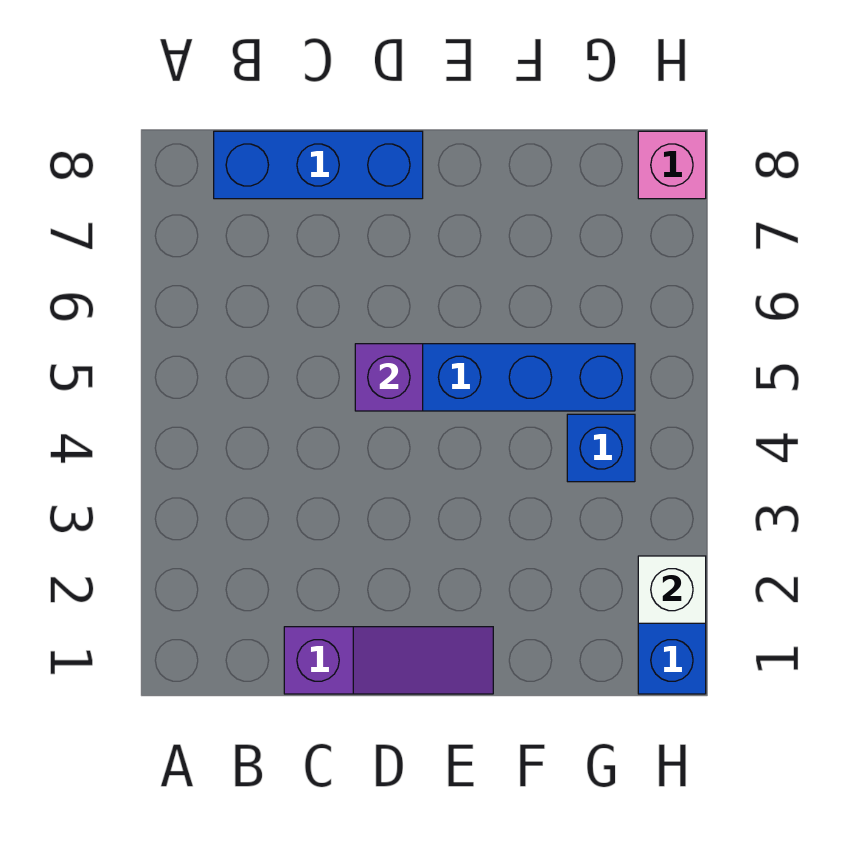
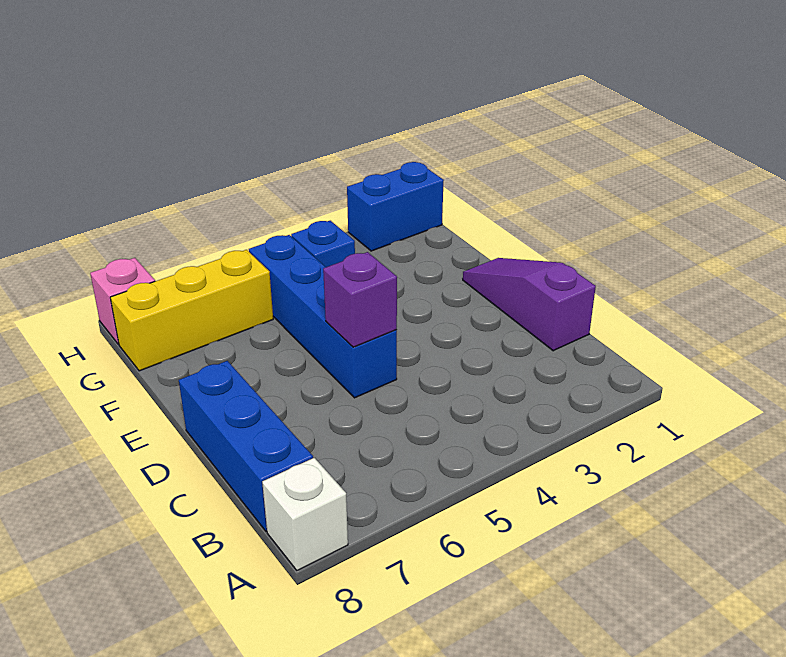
none -> yellow 1x3 brick [110,250,273,371]
white 1x1 brick [638,556,706,623] -> white 1x1 brick moved to [262,458,348,571]

